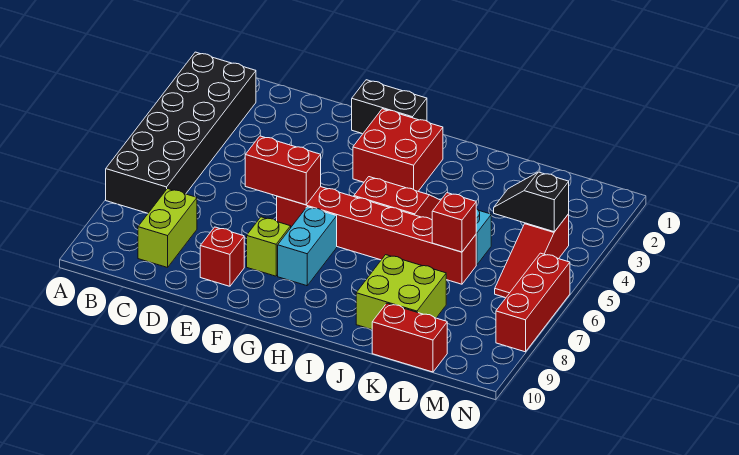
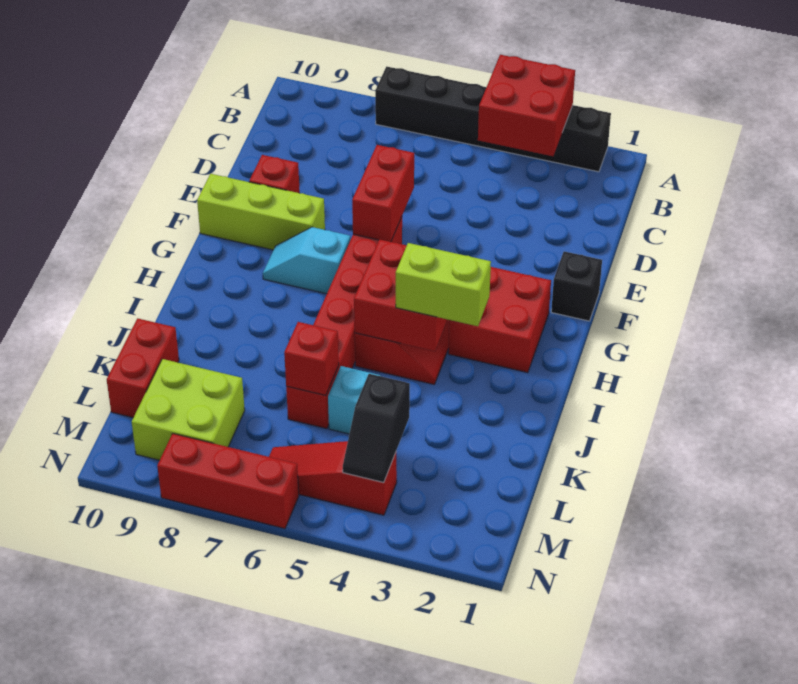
black 2x6 brick [106,52,256,213] -> black 1x6 brick [375,67,611,172]
none -> red 2x2 brick [478,55,575,156]
lime 1x2 brick [138,189,197,268] -> lime 1x2 brick moved to [396,243,491,326]
black 1x2 brick [352,80,427,134] -> black 1x1 brick [551,251,602,321]
lime 1x1 brick [247,217,291,276] -> lime 1x3 brick [197,174,325,250]
cyan 1x2 brick [278,207,337,286] -> cyan 1x2 slope [263,227,351,294]
none -> red 2x2 brick [354,239,447,351]
lime 2x2 brick [356,255,446,329] -> lime 2x2 brick moved to [132,359,245,460]
black 1x2 slope [494,172,569,232] -> black 1x2 slope turned to [343,374,410,483]

